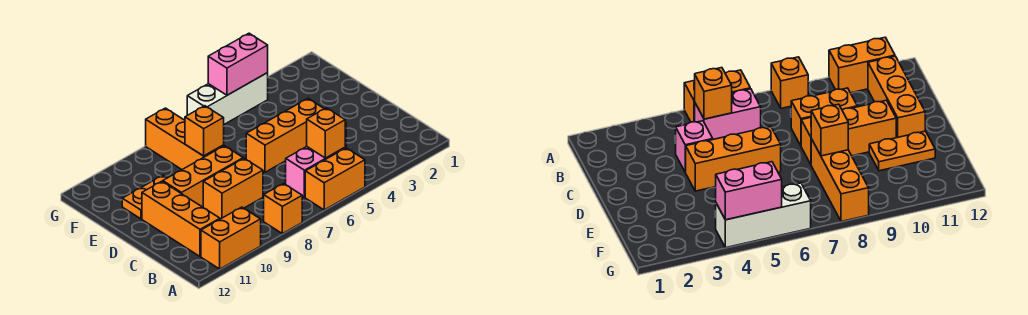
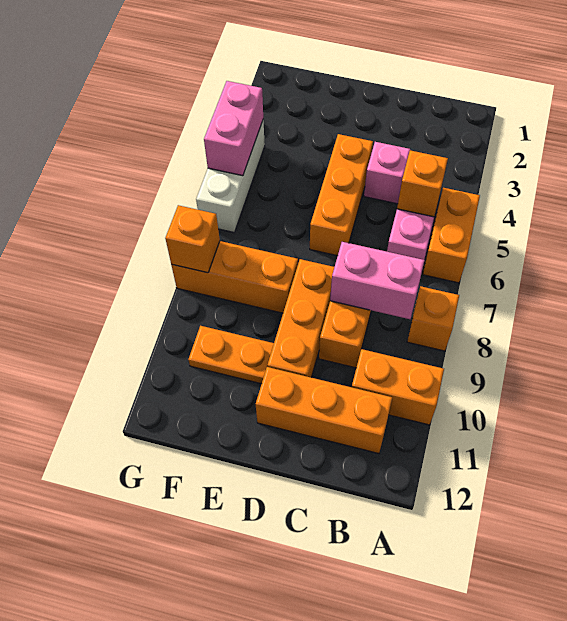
orange 1x2 brick [201,207,261,269] -> orange 1x2 brick turned to [352,349,444,425]
none -> pink 1x2 brick [330,242,424,319]
orange 1x1 brick [185,106,224,156] -> orange 1x1 brick moved to [165,205,220,273]
orange 1x2 plate [122,175,167,219] -> orange 1x2 plate turned to [188,326,274,384]

